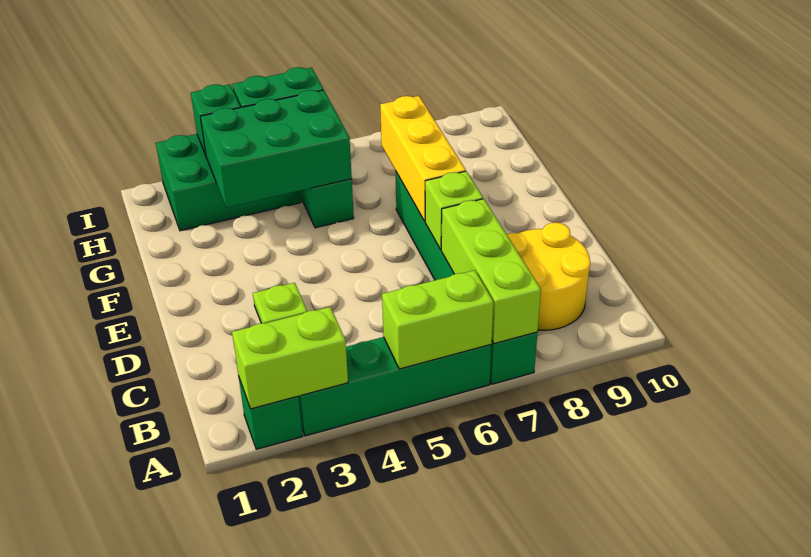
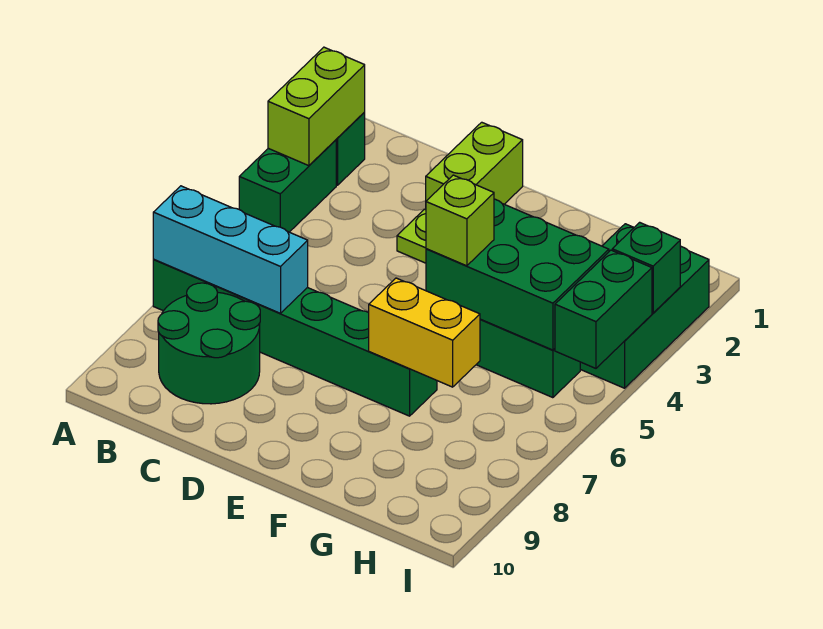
green 1x4 brick [298,337,491,436] -> green 1x2 brick [239,140,336,232]
lime 1x2 brick [382,270,493,369] -> lime 1x2 brick moved to [426,122,523,204]
lime 1x3 brick [441,199,541,344] -> cyan 1x3 brick [153,186,308,313]
yellow 2x2 round brick [507,223,590,330] -> green 2x2 round brick [158,283,260,404]
lime 1x1 brick [425,171,483,249] -> lime 1x1 brick moved to [426,175,494,266]
yellow 1x3 brick [380,96,466,221] -> yellow 1x2 brick [369,278,480,387]
green 2x3 brick [200,90,352,207] -> green 2x3 brick turned to [426,199,609,350]

